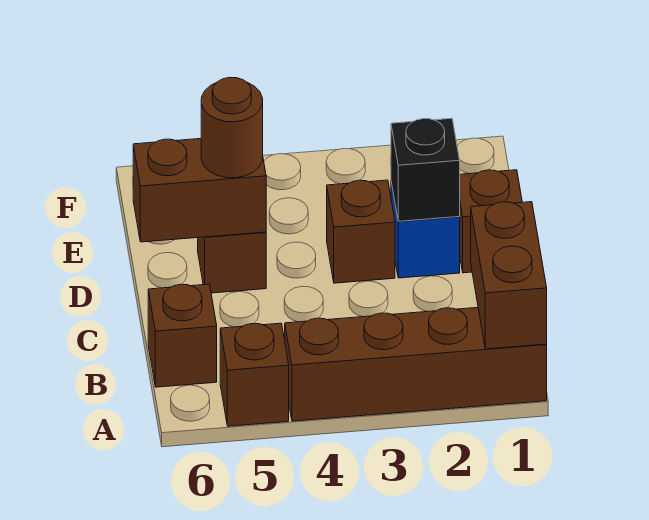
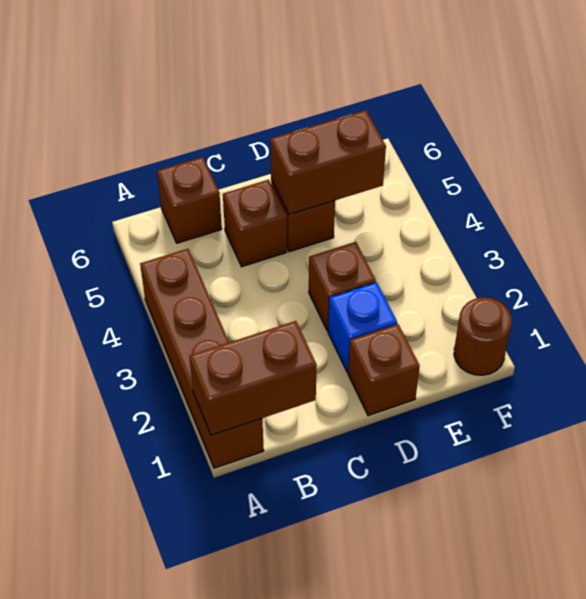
brown 1x1 brick [220,323,289,426] -> brown 1x1 brick moved to [223,180,287,267]
black 1x1 brick [391,118,460,221] -> none
brown 1x2 brick [133,139,266,242] -> brown 1x2 brick turned to [270,110,386,215]
brown 1x1 round brick [201,77,263,178] -> brown 1x1 round brick moved to [454,298,512,375]

